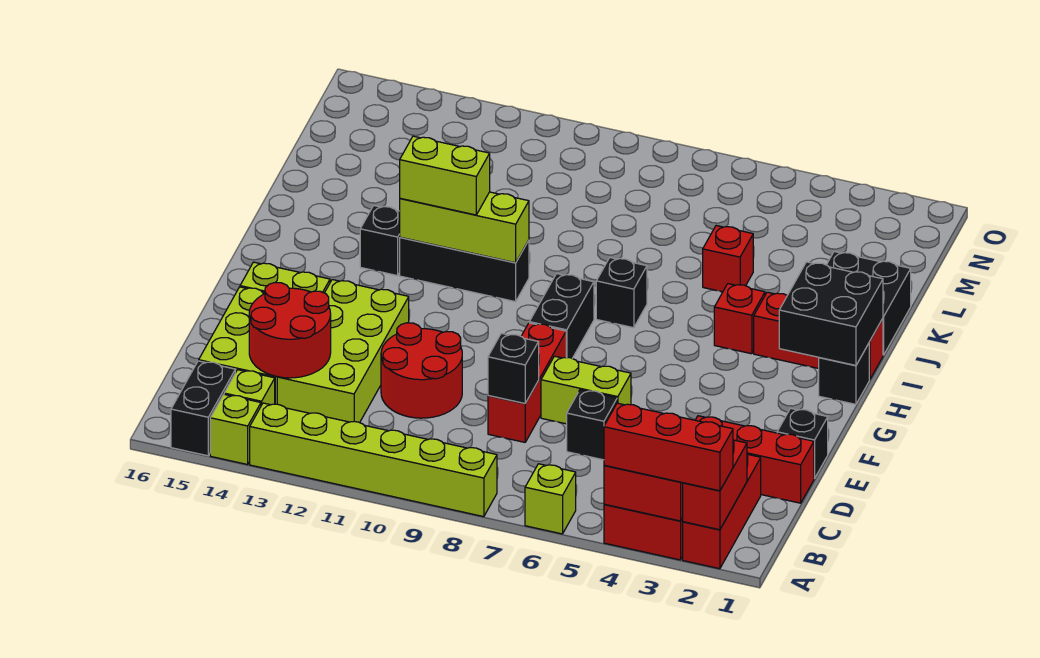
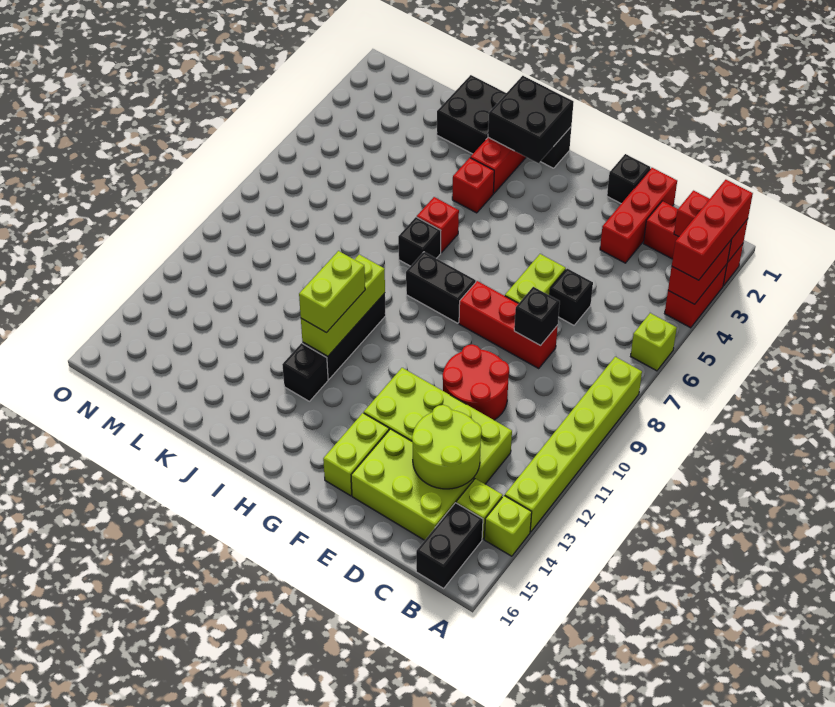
black 1x2 brick [171,361,235,456] -> black 1x2 brick turned to [416,503,483,588]
red 2x2 round brick [249,283,331,378] -> lime 2x2 round brick [412,405,482,489]
red 1x1 brick [703,226,753,292] -> red 1x1 brick moved to [417,197,459,253]

